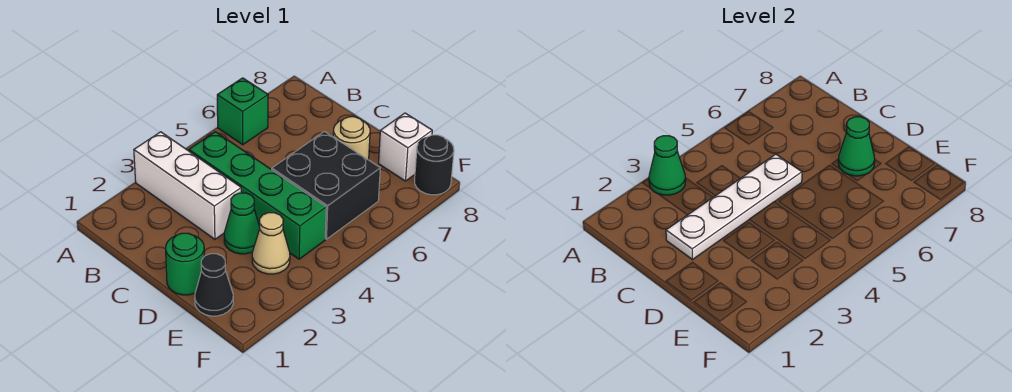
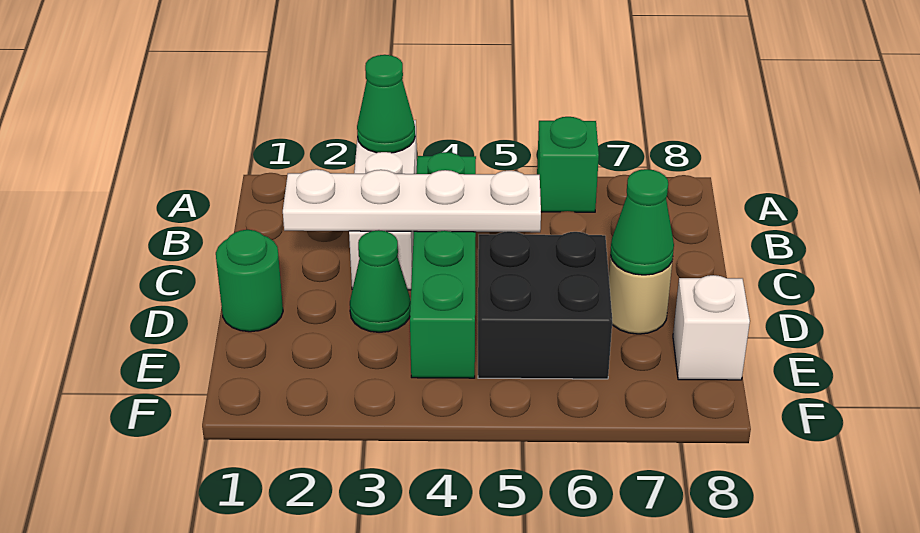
black 1x1 cone [195,254,233,316] -> none
tan 1x1 cone [252,213,290,274] -> none
black 1x1 round brick [415,135,454,195] -> none

